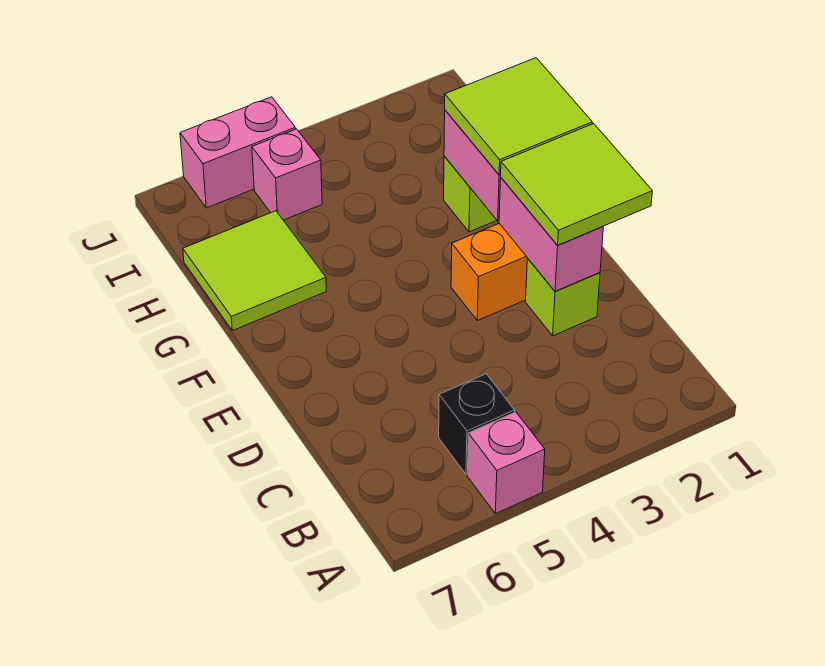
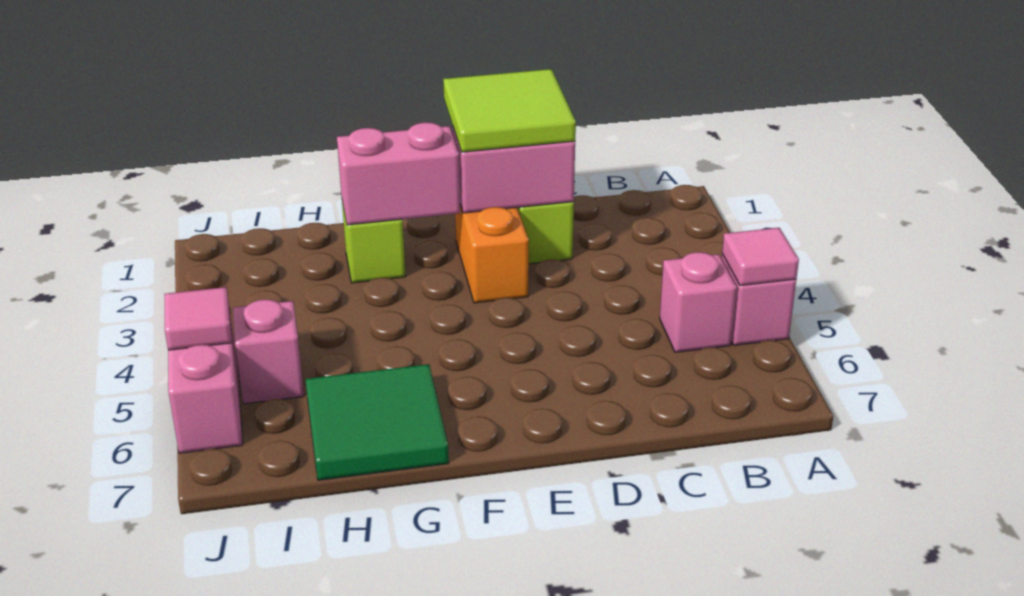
none -> pink 1x1 tile [722,228,799,286]
black 1x1 brick [439,374,515,474] -> pink 1x1 brick [660,252,737,352]
lime 2x2 tile [445,58,592,175] -> none
lime 2x2 tile [183,211,326,331] -> green 2x2 tile [305,364,449,480]
none -> pink 1x1 tile [165,287,232,350]

